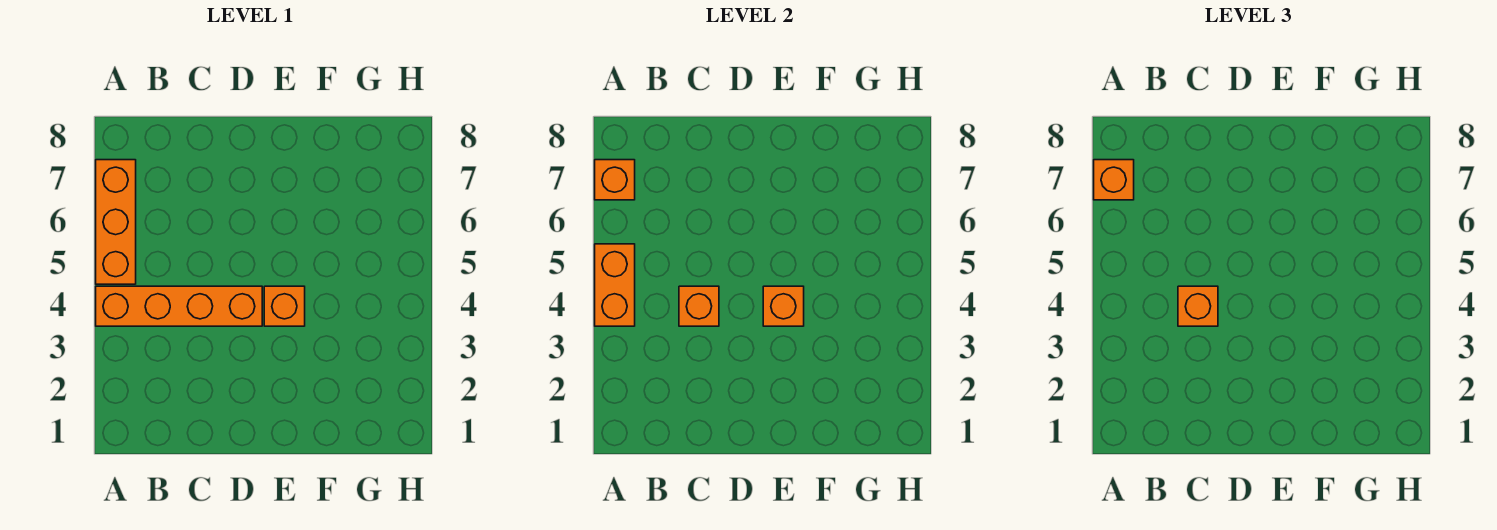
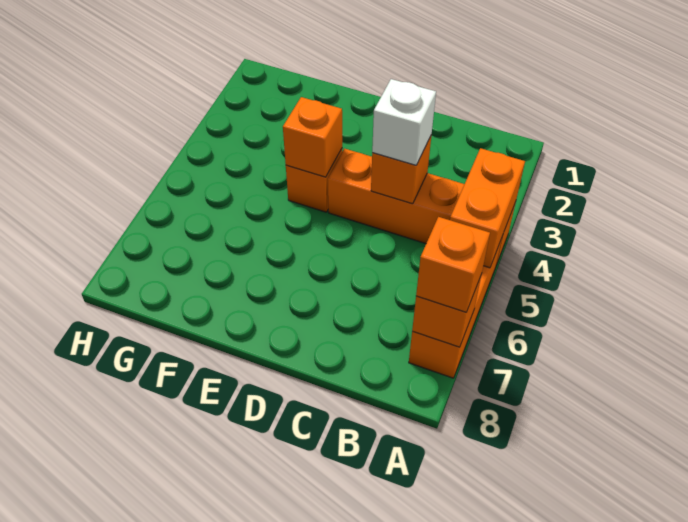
orange 1x1 brick [1178,286,1218,326] -> white 1x1 brick [372,79,436,165]

